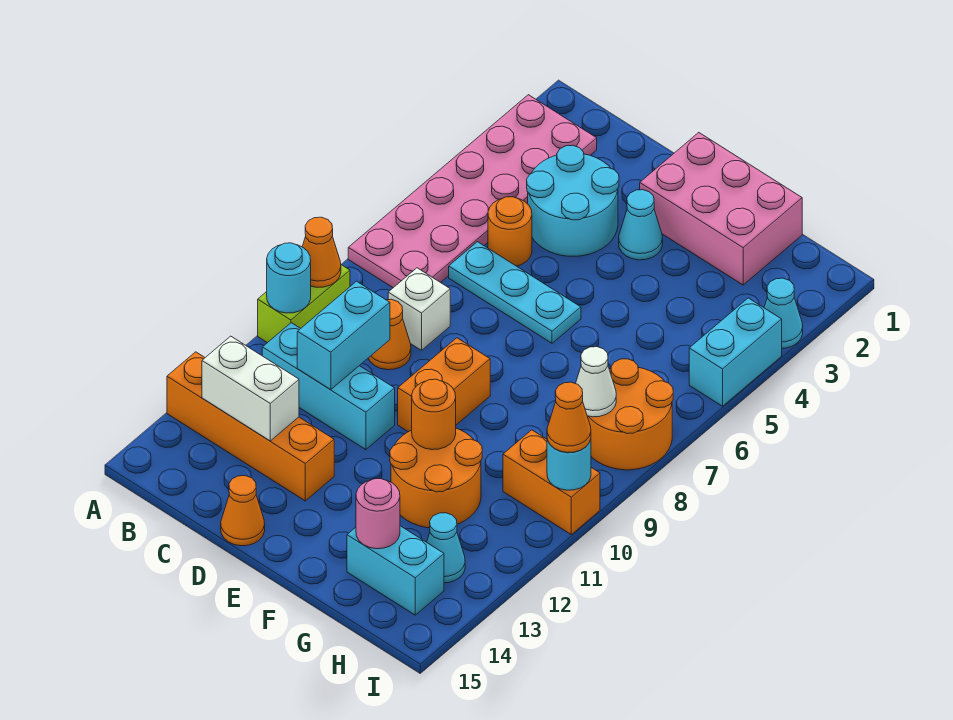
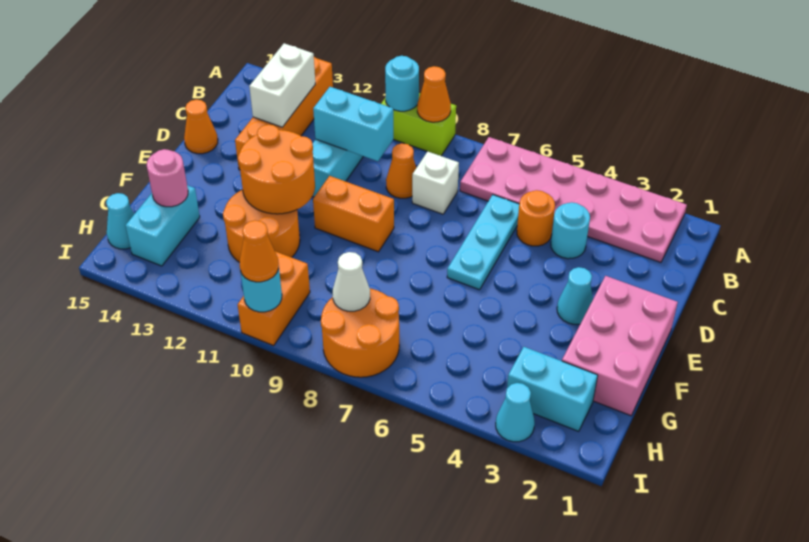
cyan 2x2 round brick [527,145,619,256] -> cyan 1x1 round brick [551,202,590,259]
orange 1x1 round brick [412,379,456,450] -> orange 2x2 round brick [238,125,315,214]
cyan 1x1 cone [427,513,465,583] -> cyan 1x1 cone moved to [106,193,134,249]
cyan 1x2 brick [689,298,782,406] -> cyan 1x2 brick moved to [507,347,598,431]

